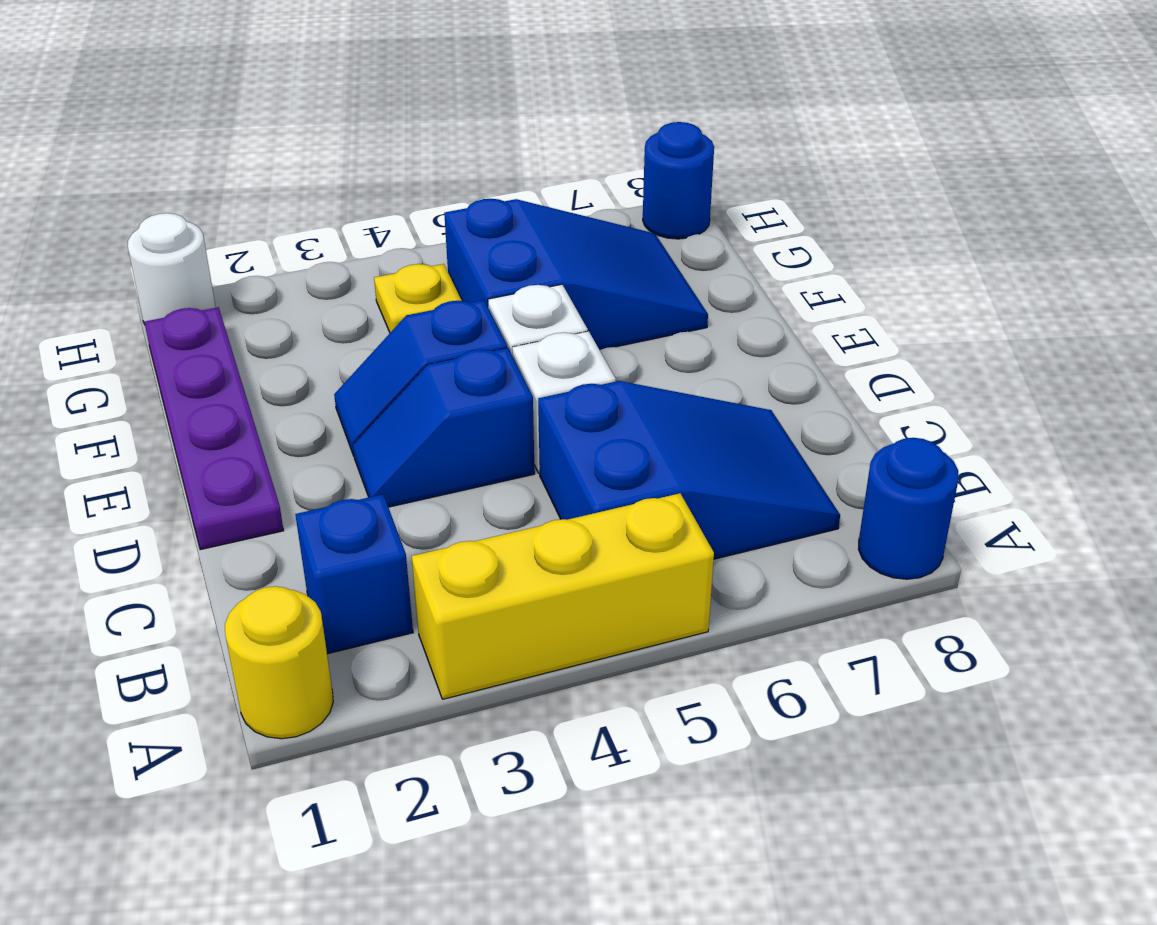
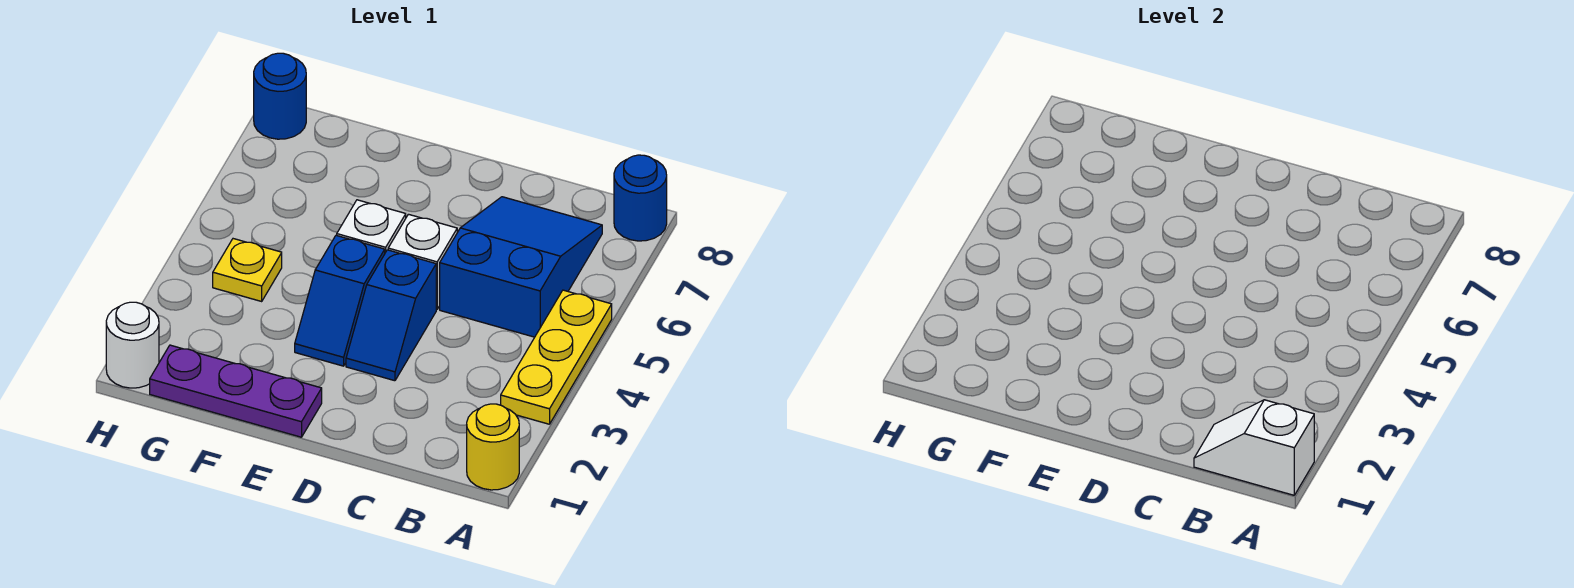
none -> white 1x2 slope [1194,400,1314,495]
yellow 1x3 brick [412,493,714,699] -> yellow 1x3 plate [501,290,612,424]
blue 1x1 brick [295,494,413,654] -> none
purple 1x4 plate [144,307,284,550] -> purple 1x3 plate [150,345,322,437]
blue 2x3 slope [444,199,708,350] -> none

